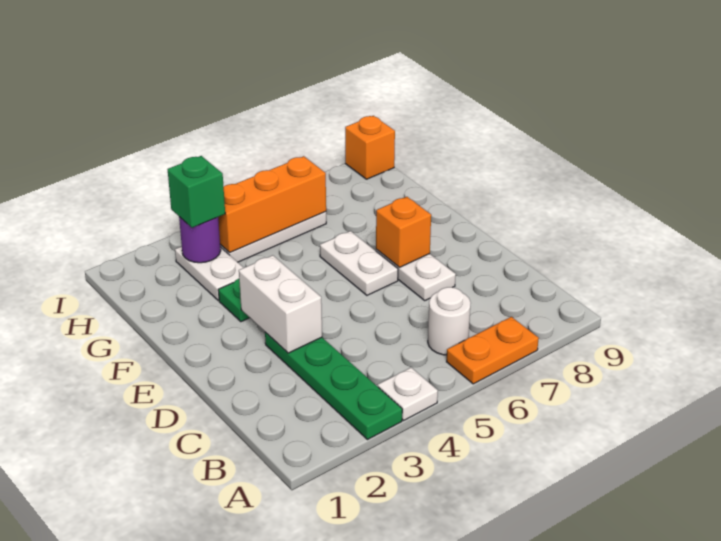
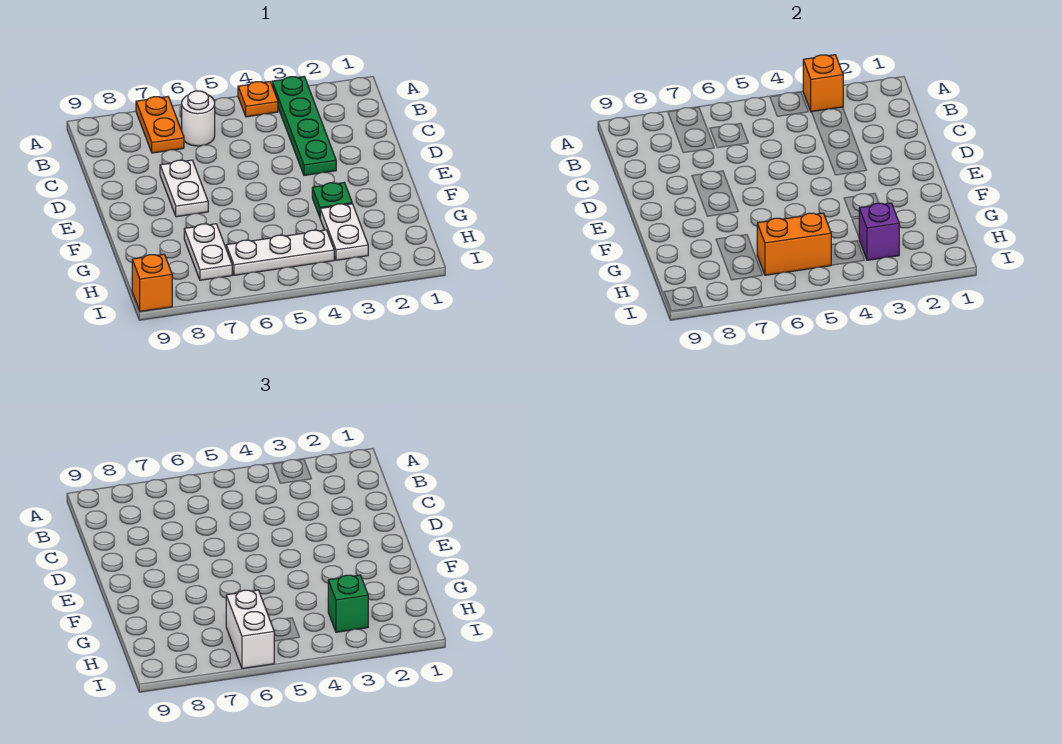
white 1x1 plate [378,368,438,420] -> orange 1x1 plate [238,82,278,117]
orange 1x2 plate [447,317,539,384] -> orange 1x2 plate turned to [136,97,184,153]
white 1x2 brick [239,255,322,353] -> white 1x2 brick moved to [226,590,274,669]
white 1x2 plate [320,231,398,295] -> white 1x2 plate moved to [184,224,232,280]
orange 1x1 brick [376,197,431,267] -> orange 1x1 brick moved to [803,55,843,112]
purple 1x1 round brick [179,217,221,263] -> purple 1x1 brick [859,203,899,260]
orange 1x3 brick [218,156,326,253] -> orange 1x2 brick [757,213,831,275]

